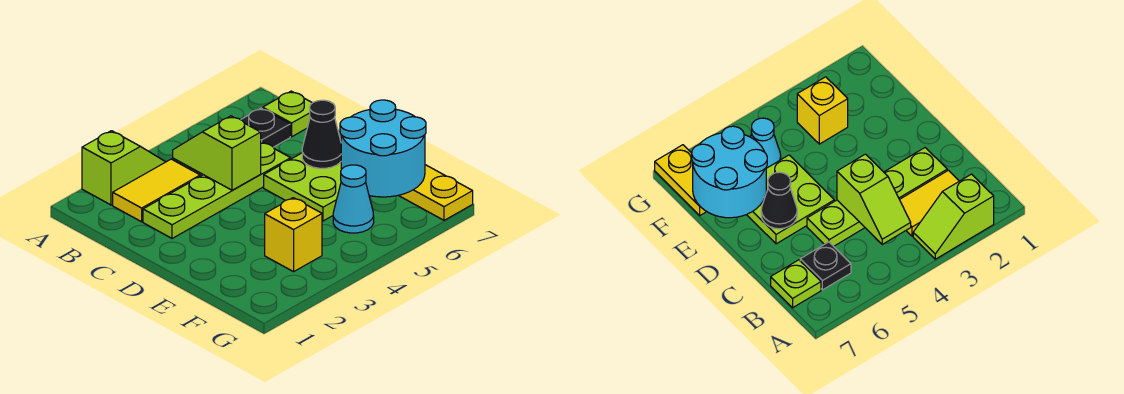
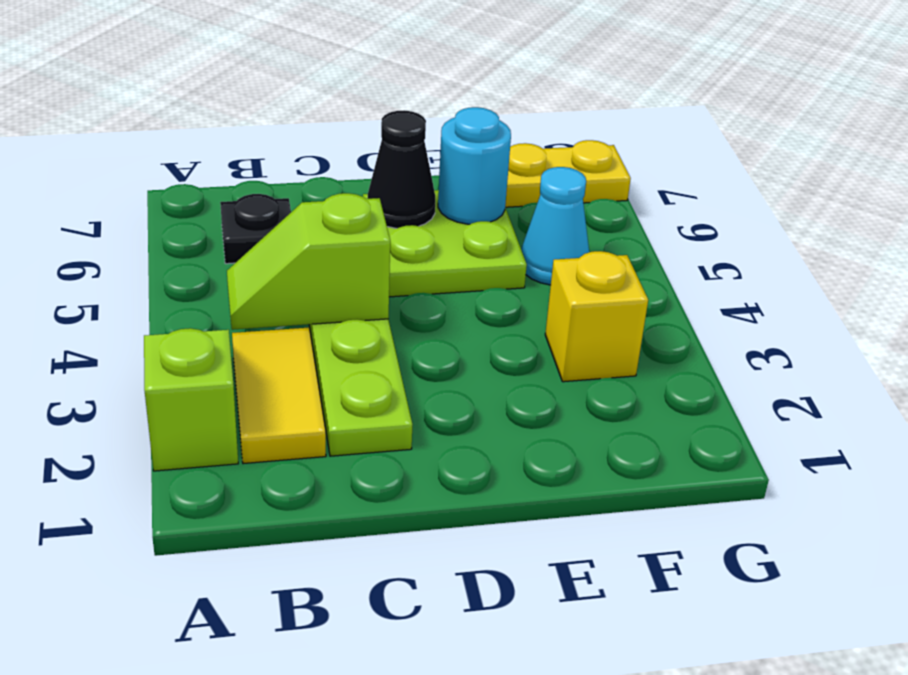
lime 1x1 plate [263,91,312,137] -> none
cyan 2x2 round brick [340,100,426,197] -> cyan 1x1 round brick [438,107,511,224]

